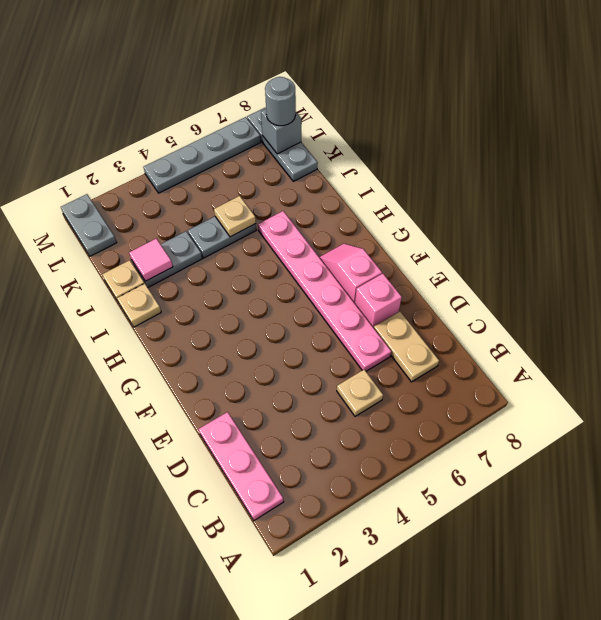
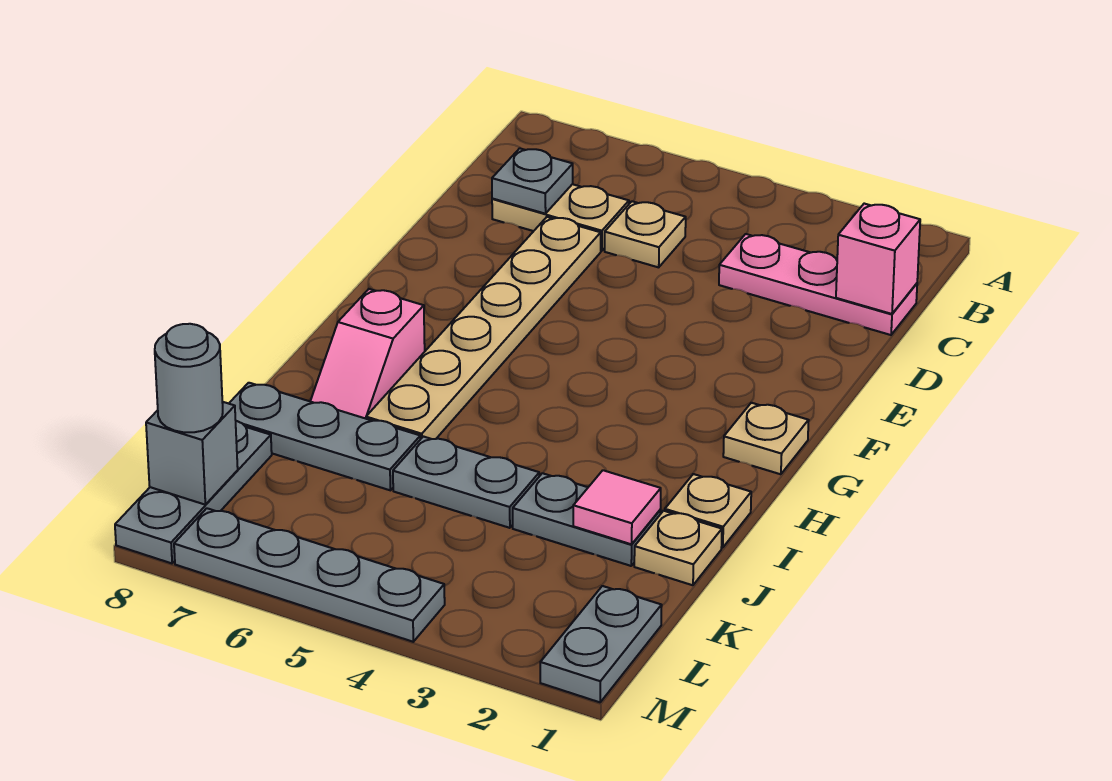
pink 1x3 plate [199,412,284,520] -> pink 1x3 plate turned to [719,234,917,335]
tan 1x2 plate [374,311,439,382] -> tan 1x2 plate turned to [492,184,629,251]
none -> grey 1x1 plate [492,148,573,214]
pink 1x6 plate [258,211,391,371] -> tan 1x6 plate [366,217,601,439]
pink 1x1 brick [355,274,402,328] -> pink 1x1 brick moved to [836,204,920,314]
pink 1x2 slope [319,244,382,303] -> pink 1x2 slope moved to [310,289,425,418]
tan 1x1 plate [214,196,256,237] -> tan 1x1 plate moved to [723,403,809,474]
none -> grey 1x3 plate [229,383,420,490]

